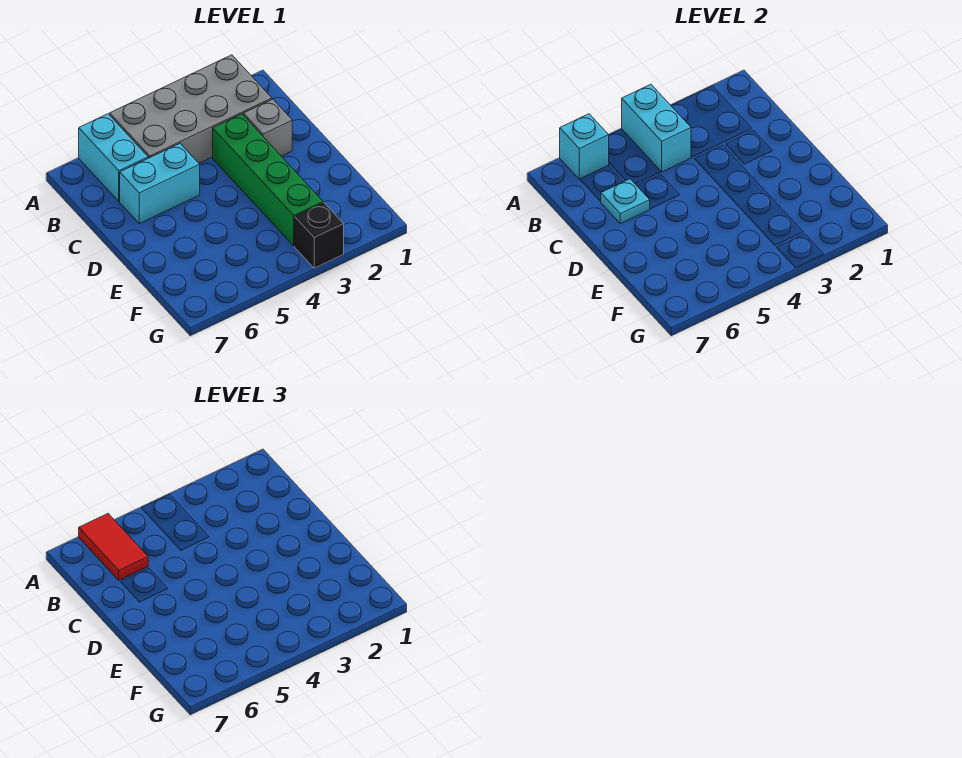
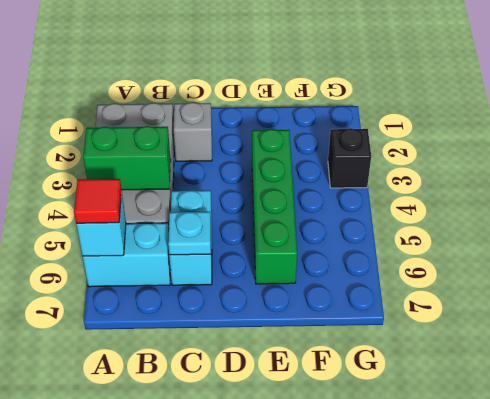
cyan 1x2 brick [622,84,691,172] -> green 1x2 brick [83,126,171,190]
red 1x2 tile [79,514,148,580] -> red 1x1 tile [74,179,121,224]
green 1x4 brick [213,114,323,246] -> green 1x4 brick turned to [252,129,297,284]

